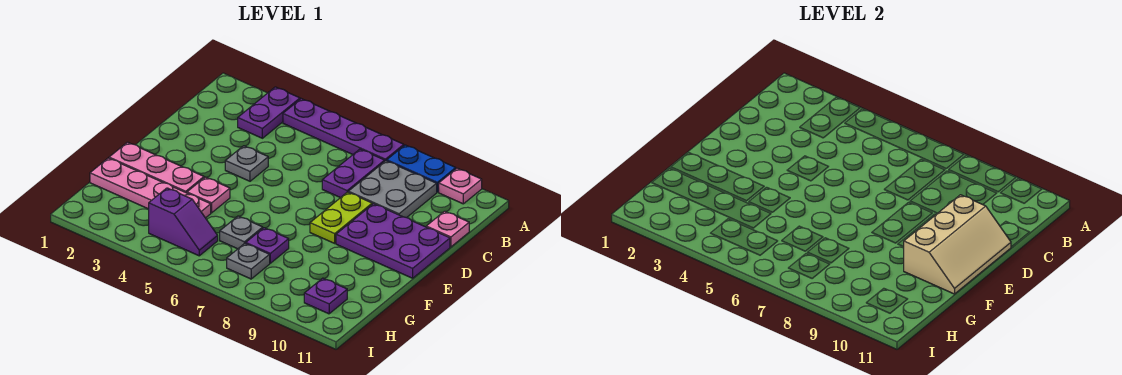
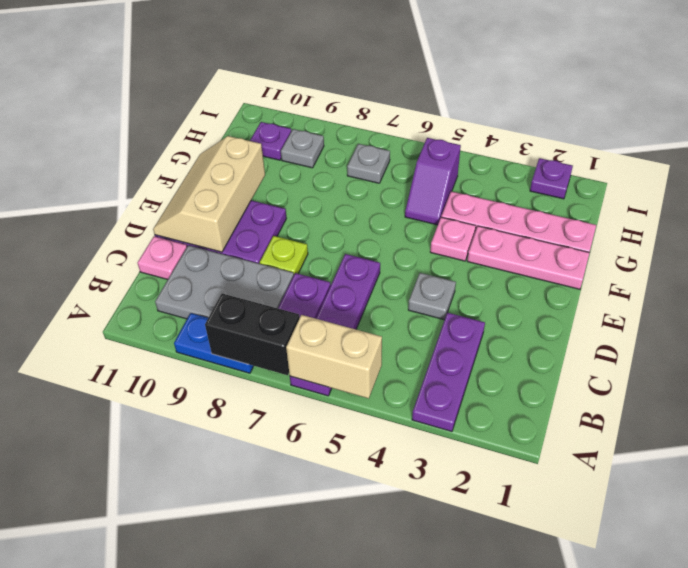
purple 1x2 plate [238,87,300,138] -> purple 1x3 plate [412,313,485,432]
purple 1x4 plate [283,99,404,161] -> purple 1x4 plate turned to [290,254,380,396]
none -> tan 1x2 brick [286,315,382,399]
none -> black 1x2 brick [205,293,300,375]
pink 1x1 plate [439,168,482,204] -> none
grey 2x2 plate [348,161,437,218] -> grey 2x3 plate [155,245,294,319]
lime 1x2 plate [310,192,372,243] -> lime 1x1 plate [260,236,308,274]
grey 1x1 plate [220,216,263,249] -> grey 1x1 plate moved to [281,129,324,168]
purple 1x1 plate [246,228,289,263] -> purple 1x1 plate moved to [530,158,573,199]
purple 1x2 slope [149,188,218,256] -> purple 1x2 slope turned to [405,138,461,225]

